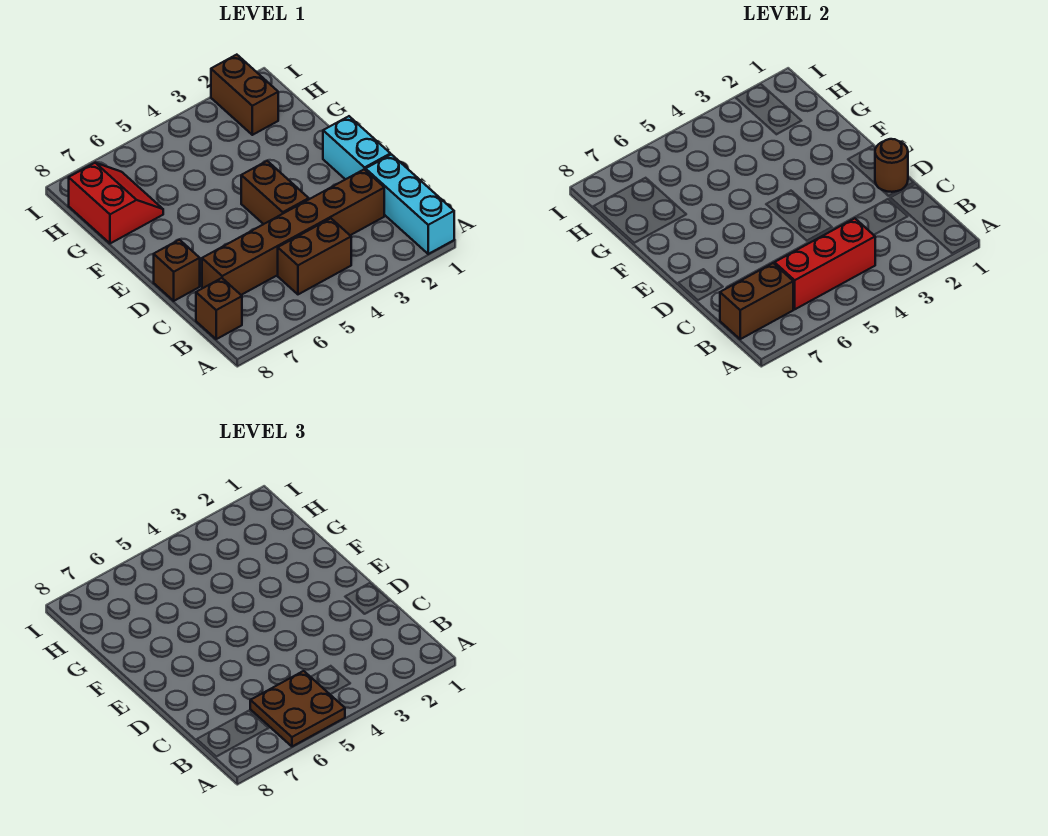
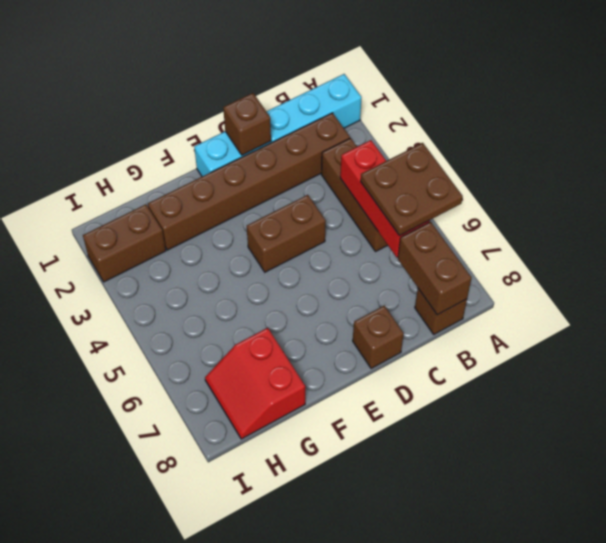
brown 1x2 brick [278,218,351,294] -> brown 1x3 brick [321,138,388,251]
brown 1x6 brick [202,169,384,295] -> brown 1x6 brick turned to [148,113,350,250]
brown 1x1 round brick [875,139,908,192] -> brown 1x1 brick [223,93,271,155]
red 2x2 slope [69,163,163,243] -> red 2x2 slope turned to [205,328,305,439]

